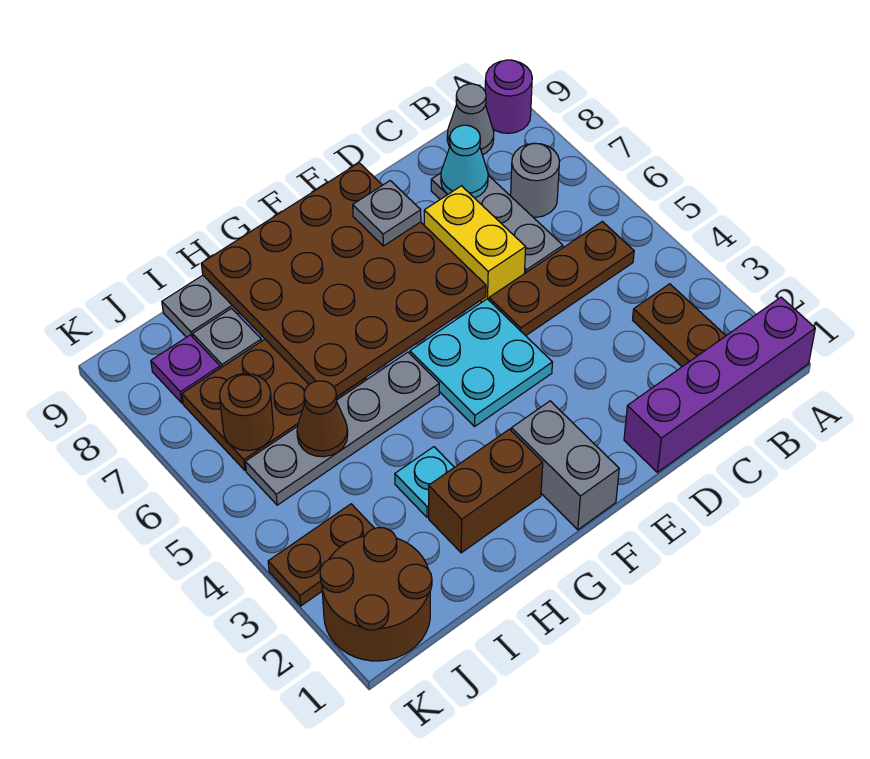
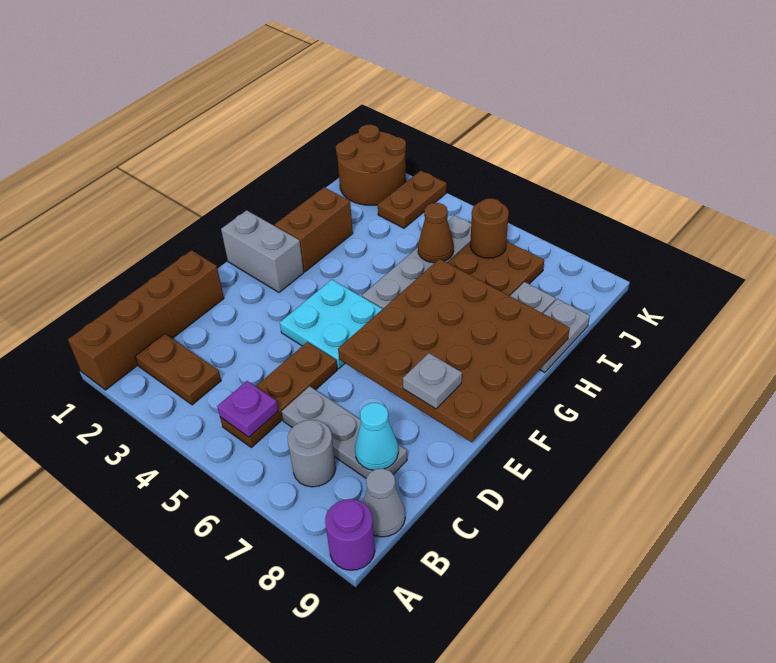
purple 1x4 brick [624,297,815,472] -> brown 1x4 brick [68,250,224,390]
yellow 1x2 brick [424,186,526,302] -> none
cyan 1x1 plate [395,447,454,517] -> none
purple 1x1 plate [151,335,220,403] -> purple 1x1 plate moved to [217,381,278,437]

